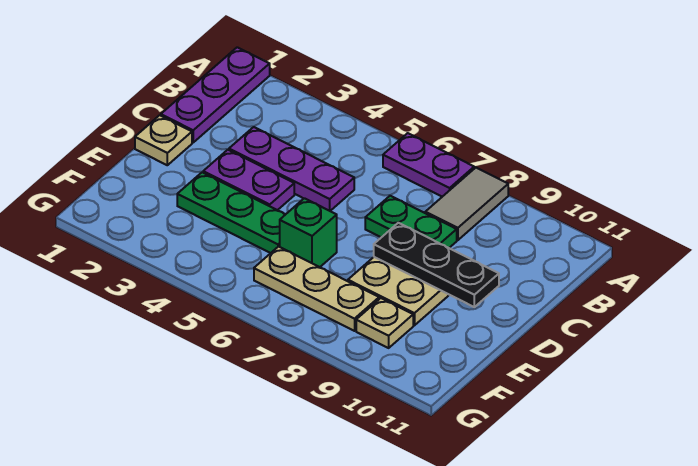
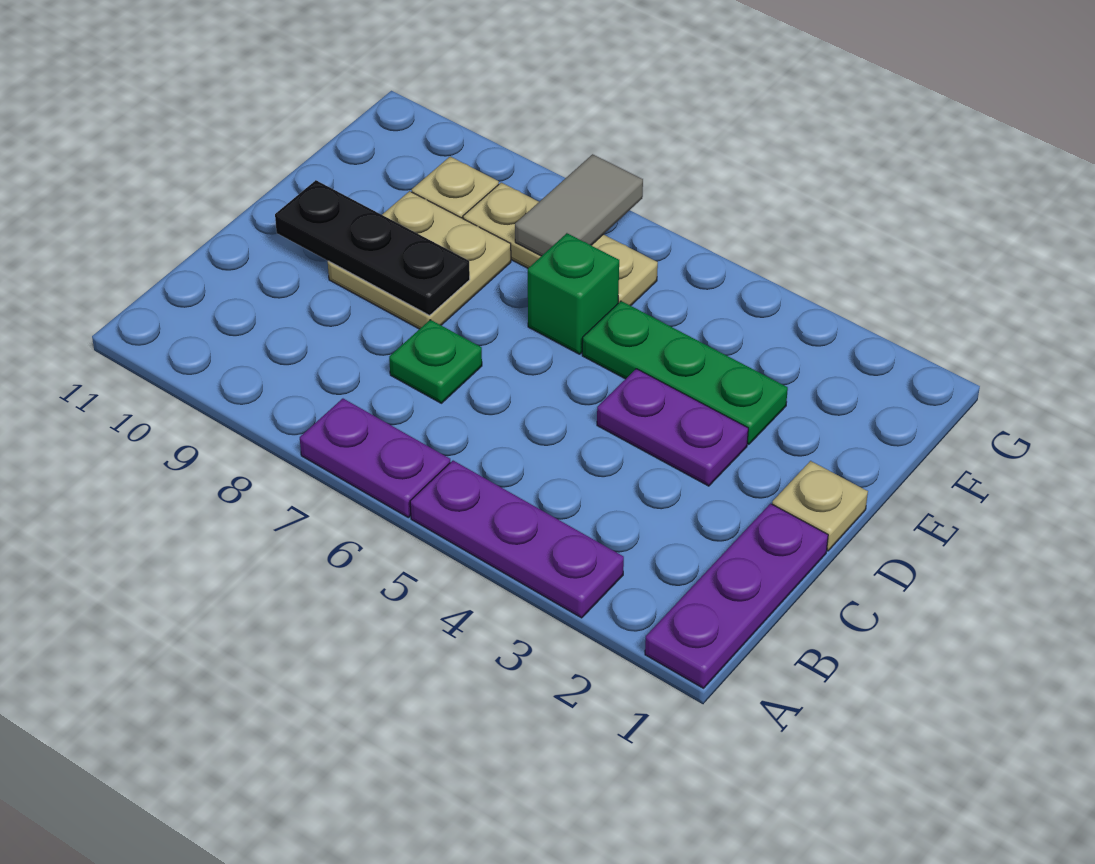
grey 1x2 tile [425,168,508,240] -> grey 1x2 tile moved to [515,154,643,256]
purple 1x3 plate [229,127,354,211] -> purple 1x3 plate moved to [410,461,624,618]
green 1x2 plate [365,196,457,248] -> green 1x1 plate [389,320,482,403]

